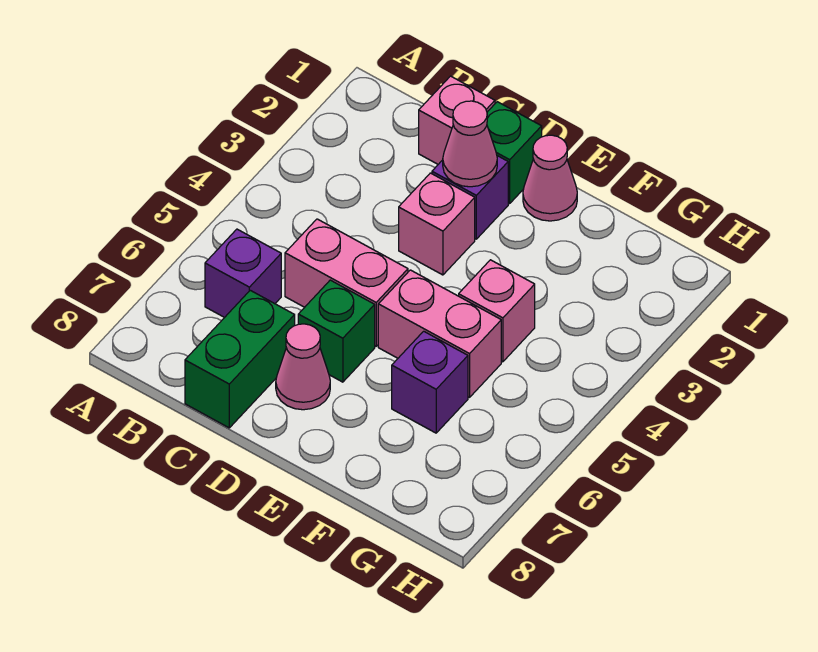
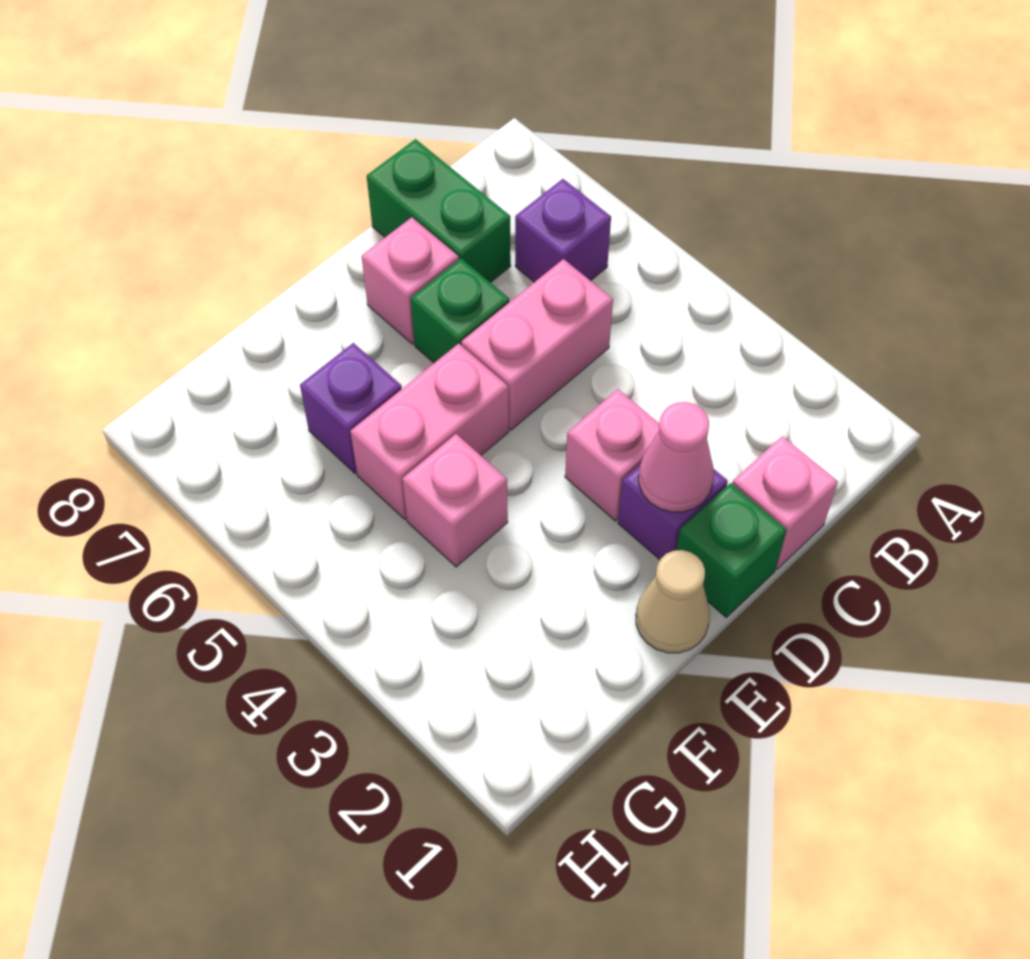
pink 1x1 cone [276,324,330,410] -> pink 1x1 brick [362,217,459,344]
pink 1x1 cone [523,135,577,221] -> tan 1x1 cone [636,550,710,653]

